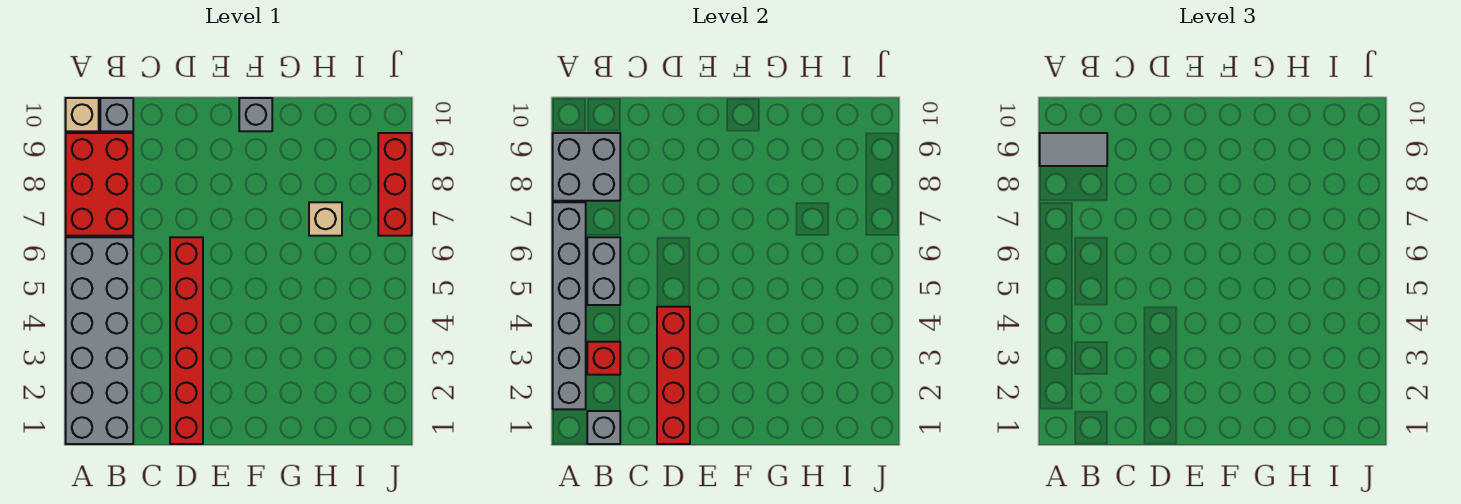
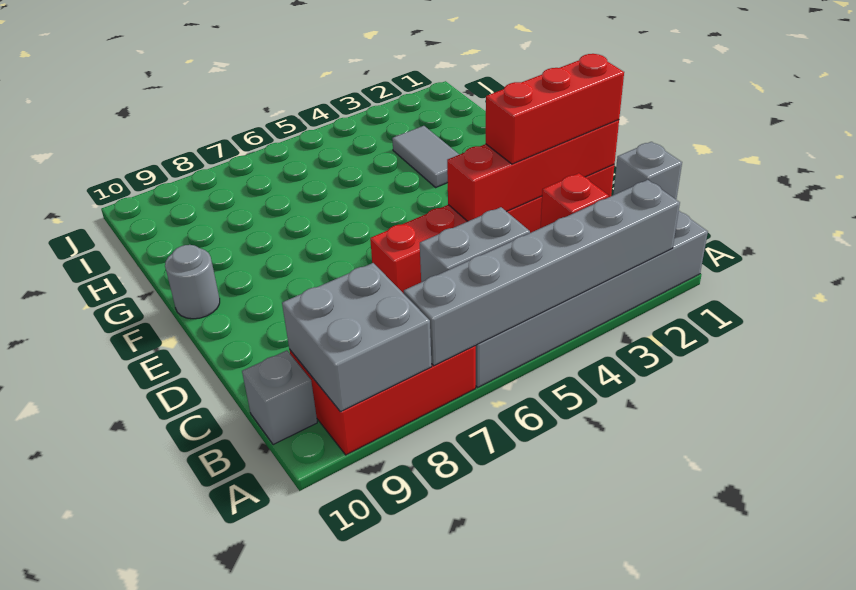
grey 1x2 tile [1040,133,1107,166] -> grey 1x2 tile moved to [392,126,459,187]
tan 1x1 brick [66,98,99,131] -> none
grey 1x1 brick [239,98,272,131] -> grey 1x1 round brick [165,245,220,319]
tan 1x1 brick [309,202,342,236] -> none
red 1x3 brick [378,133,412,236] -> red 1x3 brick moved to [486,54,624,164]

